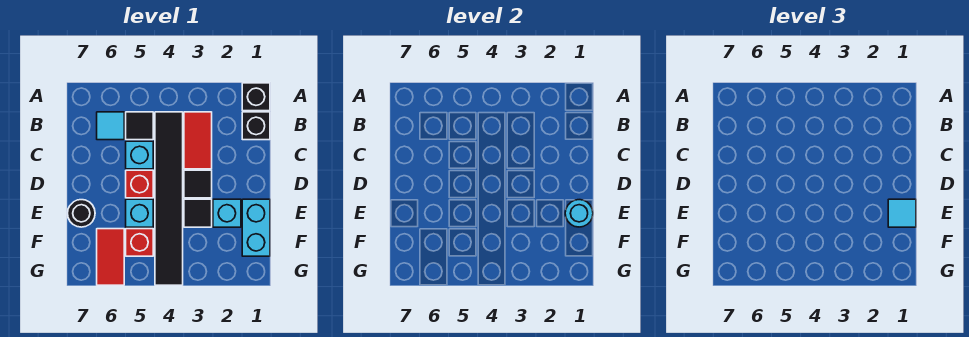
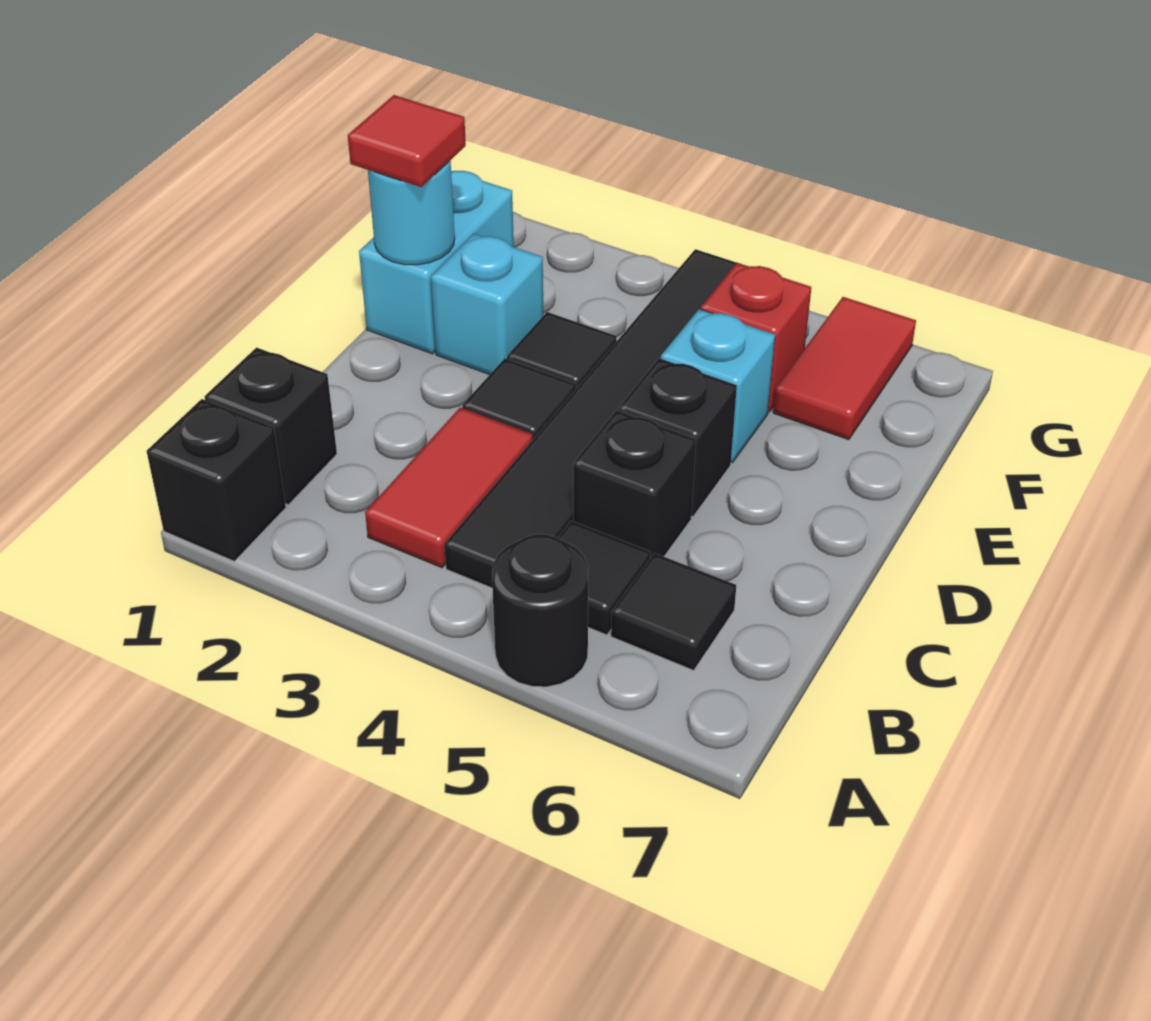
cyan 1x1 tile [97,112,124,140] -> black 1x1 tile [611,553,736,671]
cyan 1x1 brick [126,141,153,169] -> black 1x1 brick [573,410,696,558]
red 1x1 brick [126,170,153,198] -> black 1x1 brick [618,358,737,517]
cyan 1x1 tile [888,199,916,227] -> red 1x1 tile [348,95,466,187]
black 1x1 round brick [68,200,95,227] -> black 1x1 round brick moved to [492,534,588,687]

